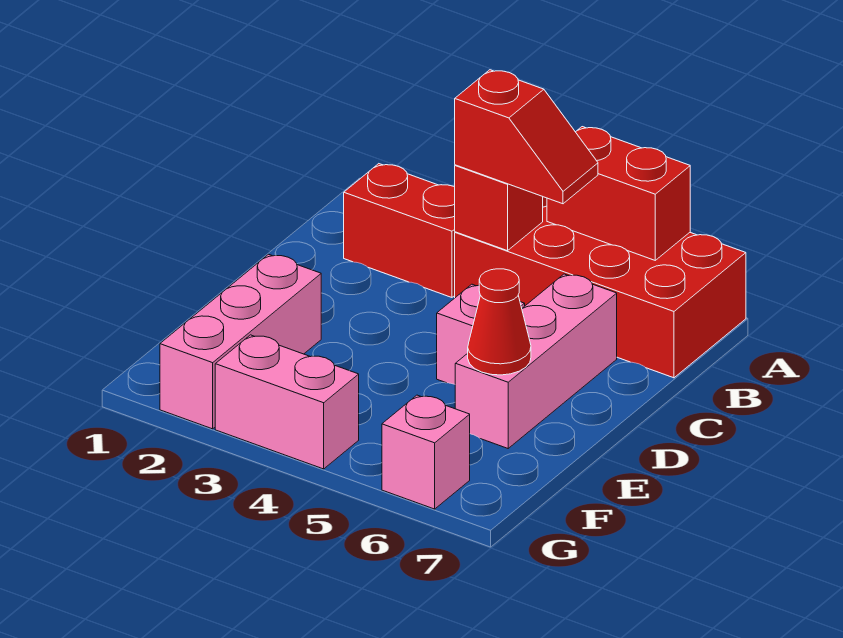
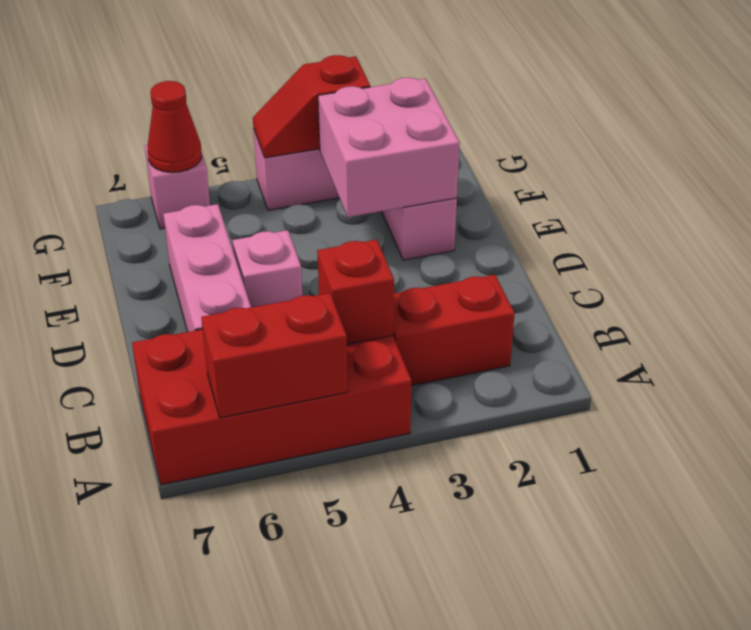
red 1x2 slope [455,70,598,204] -> red 1x2 slope moved to [253,55,370,158]
none -> pink 2x2 brick [318,78,460,217]
red 1x1 cone [468,269,531,375] -> red 1x1 cone moved to [148,81,202,173]

